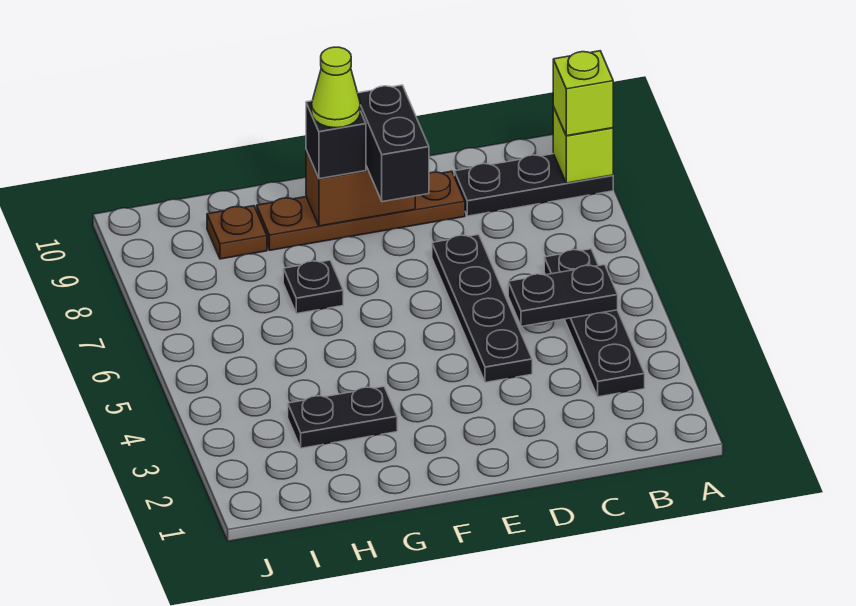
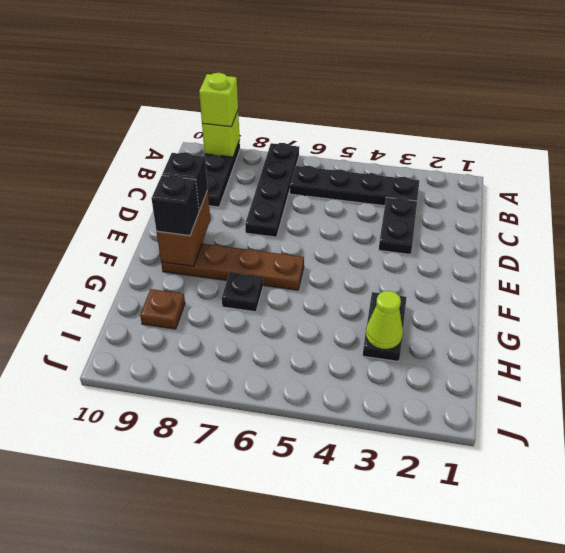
black 1x2 plate [508,265,618,327] -> black 1x2 plate moved to [379,197,417,254]
black 1x4 plate [432,234,532,382] -> black 1x4 plate turned to [245,143,299,237]
brown 1x4 plate [257,171,465,250] -> brown 1x4 plate turned to [161,244,304,290]
black 1x2 brick [358,85,429,202] -> black 1x1 brick [162,152,208,211]
lime 1x1 cone [312,47,360,128] -> lime 1x1 cone moved to [366,291,403,350]

